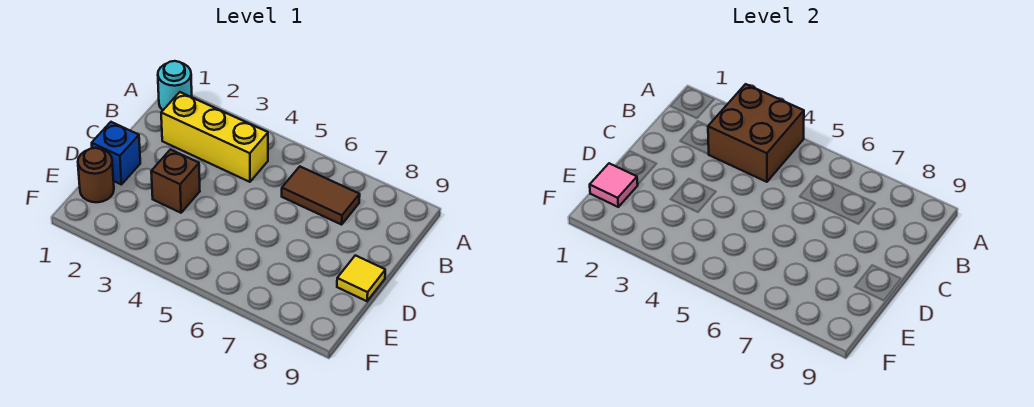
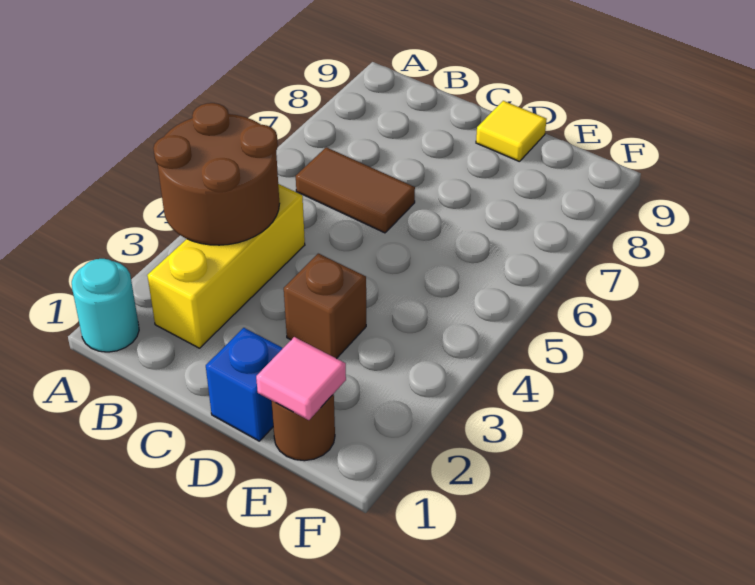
brown 2x2 brick [708,84,804,182] -> brown 2x2 round brick [153,103,280,245]
brown 1x2 tile [282,167,360,225] -> brown 1x2 tile turned to [296,147,415,233]

